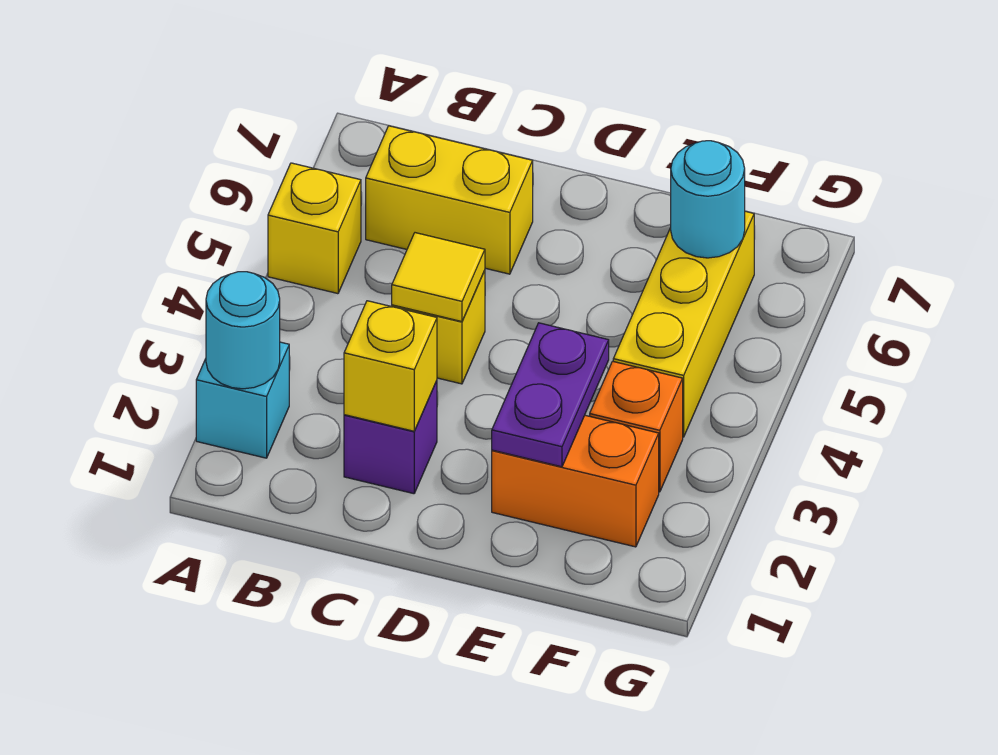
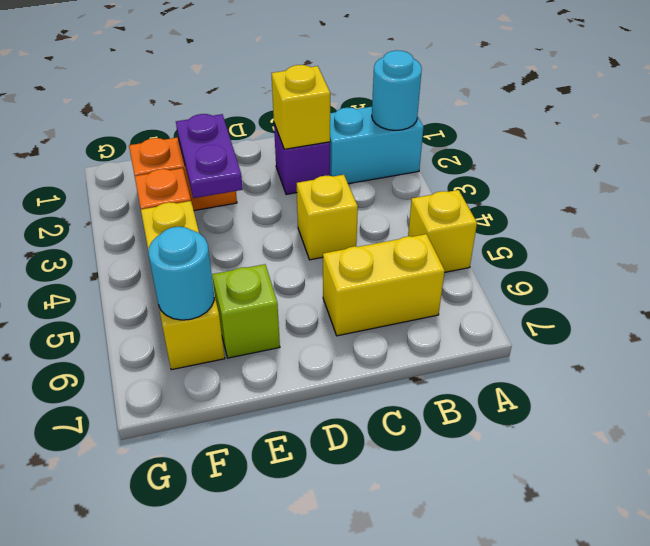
cyan 1x1 brick [196,342,289,458] -> cyan 1x2 brick [330,107,423,184]
yellow 1x1 tile [392,233,485,322] -> none
none -> lime 1x1 brick [212,264,280,358]

